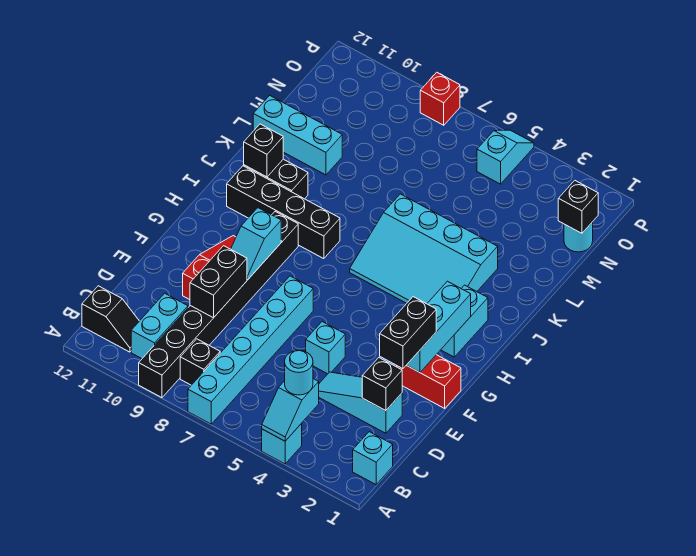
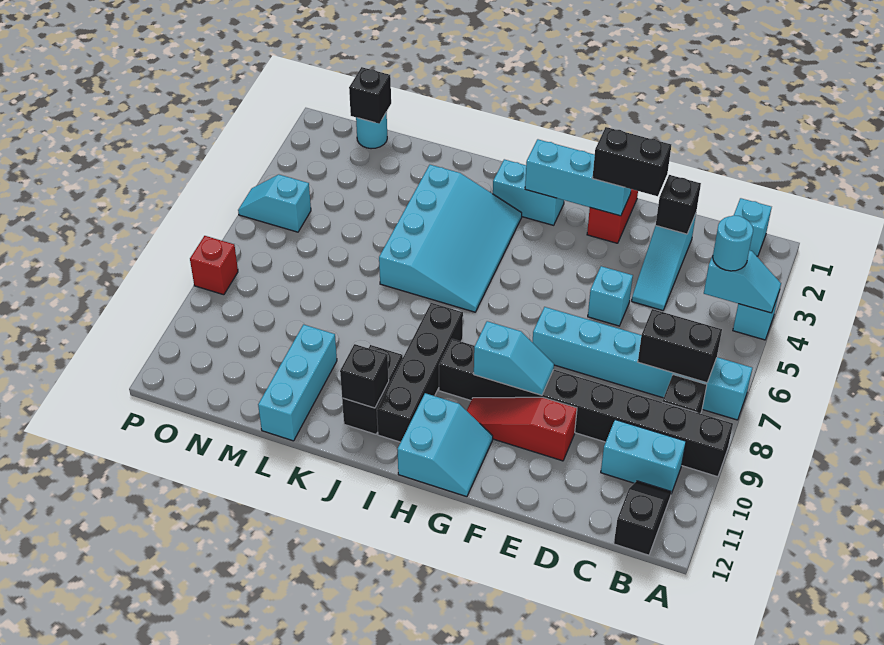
black 1x2 brick [190,246,247,318] -> black 1x2 brick moved to [638,309,722,383]
none -> cyan 2x2 slope [397,393,493,497]

